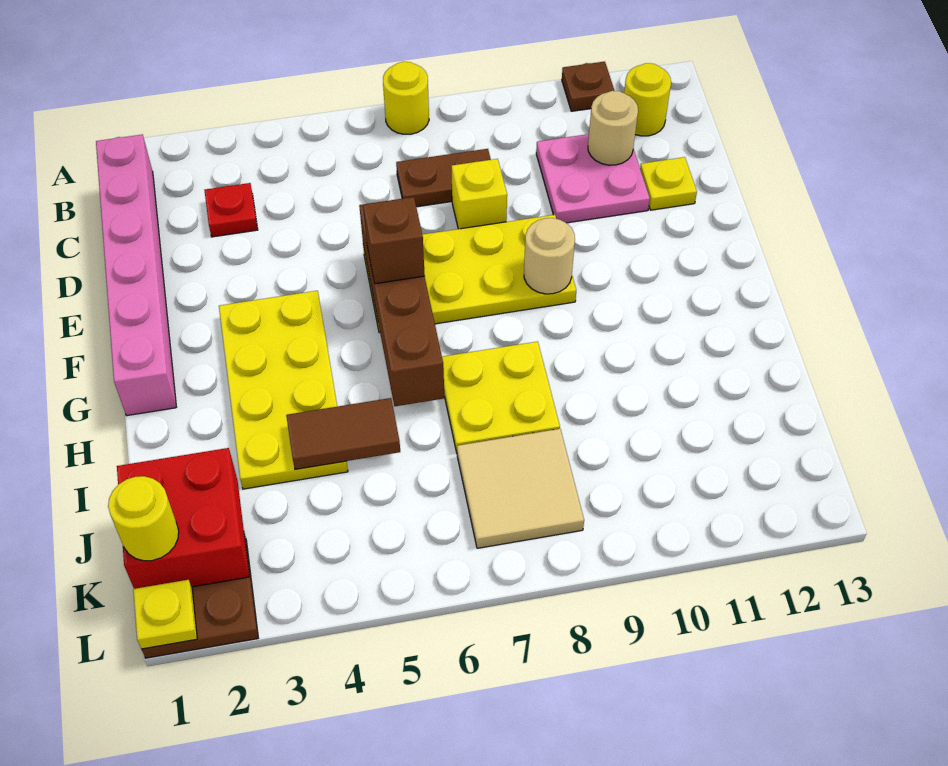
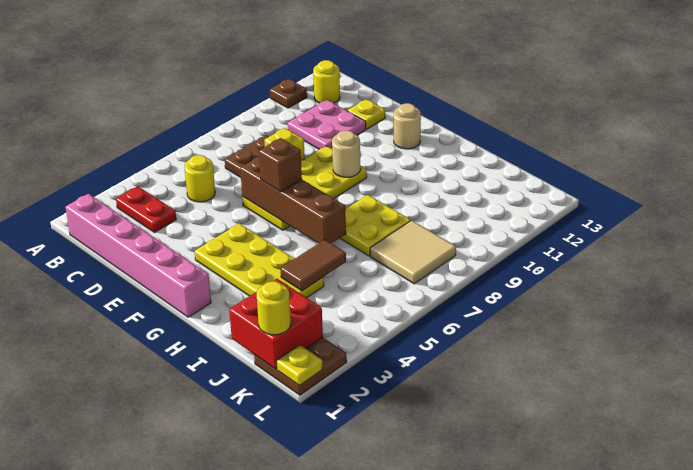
yellow 1x1 round brick [383,62,429,134] -> yellow 1x1 round brick moved to [185,155,215,202]
red 1x1 plate [204,183,258,237] -> red 1x2 plate [116,186,176,233]
tan 1x1 round brick [588,91,638,165] -> tan 1x1 round brick moved to [394,103,421,149]

